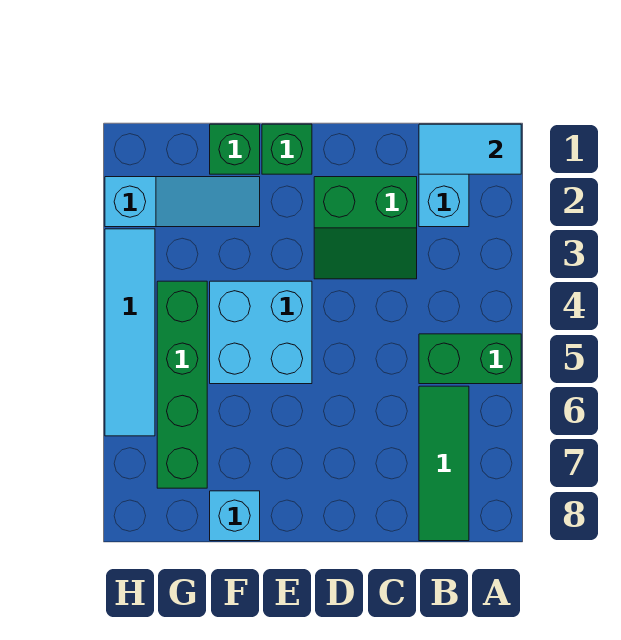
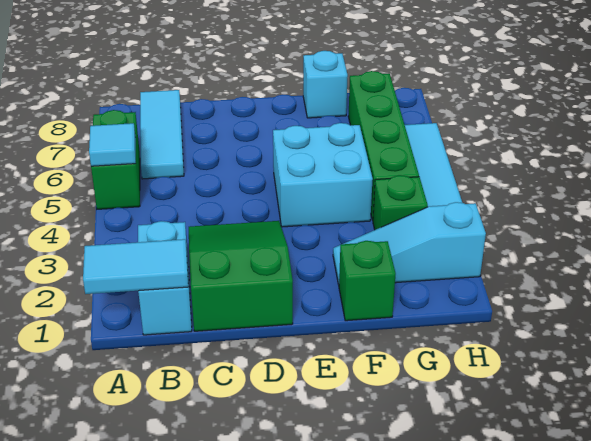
green 1x2 brick [419,334,521,384] -> green 1x2 brick turned to [91,110,140,209]
none -> cyan 1x1 tile [89,123,136,166]
green 1x3 tile [419,386,469,541] -> cyan 1x3 tile [140,90,184,179]
green 2x2 slope [314,177,417,279] -> green 2x3 slope [189,221,293,331]
green 1x1 brick [262,124,312,174] -> green 1x1 brick moved to [373,175,428,230]

